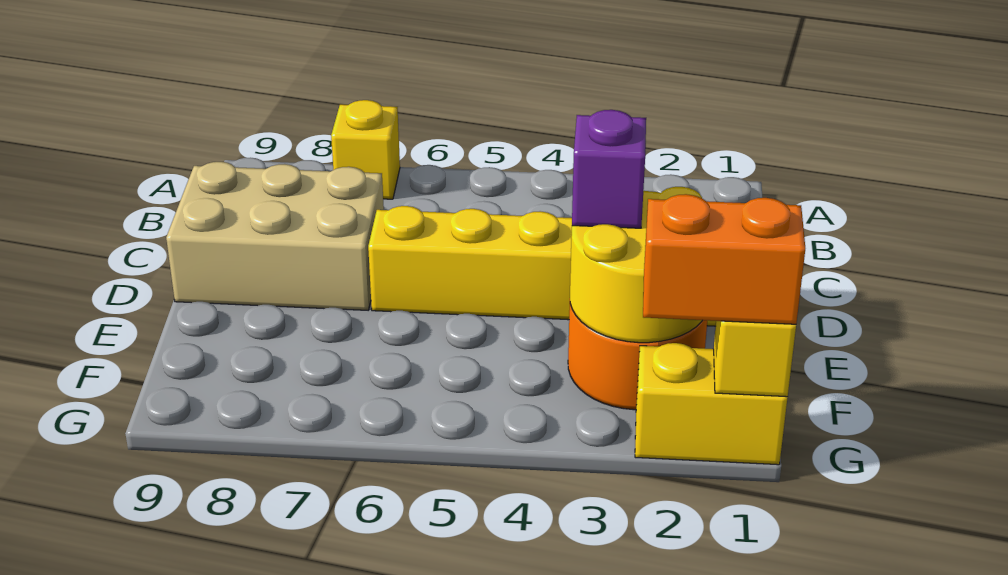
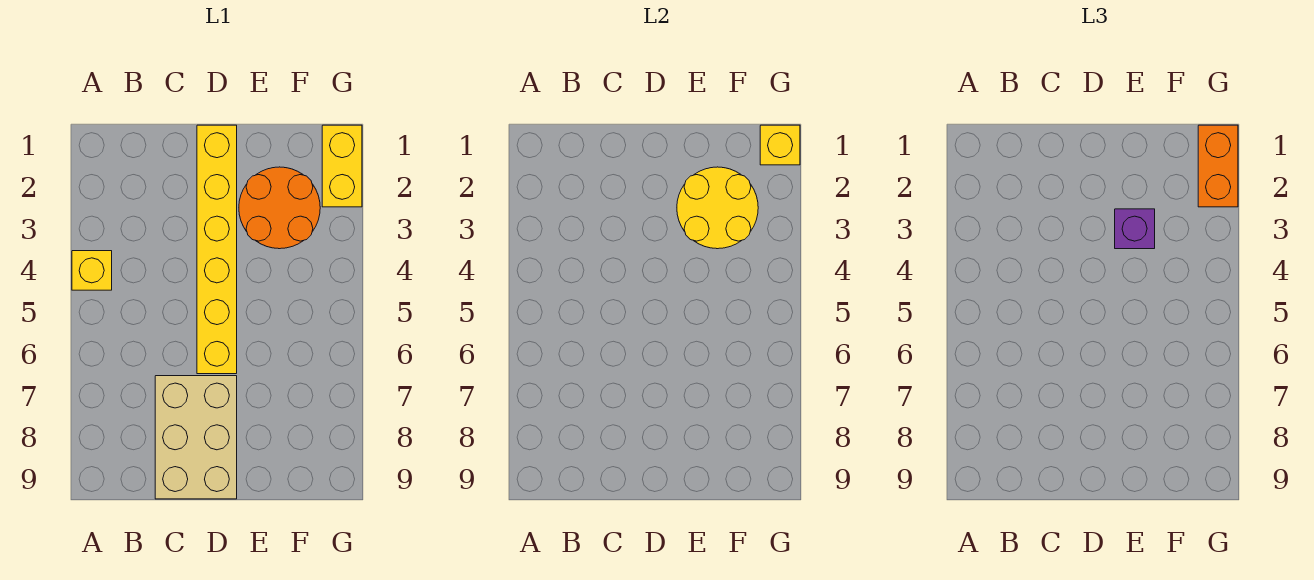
yellow 1x1 brick [331,100,400,199] -> yellow 1x1 brick moved to [72,251,112,290]

